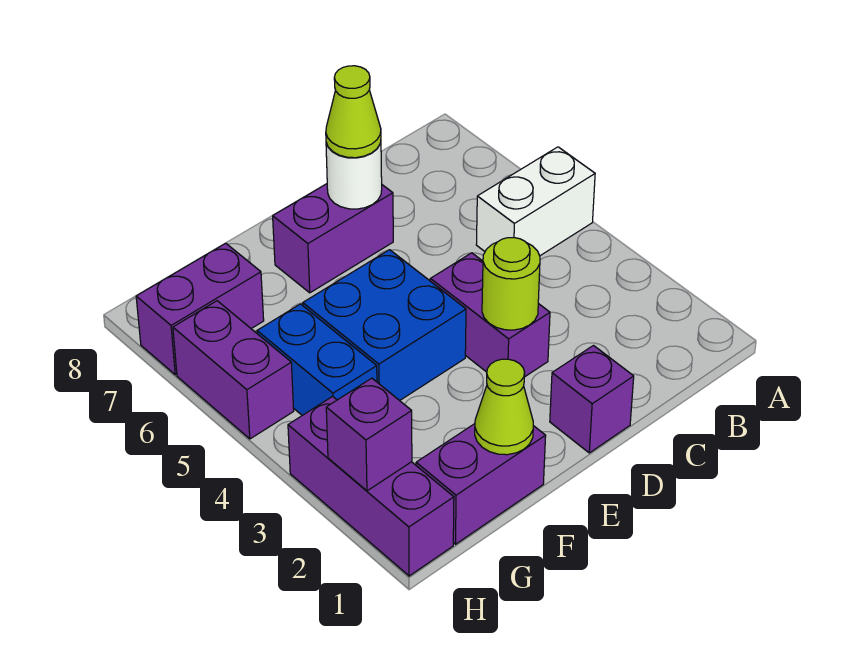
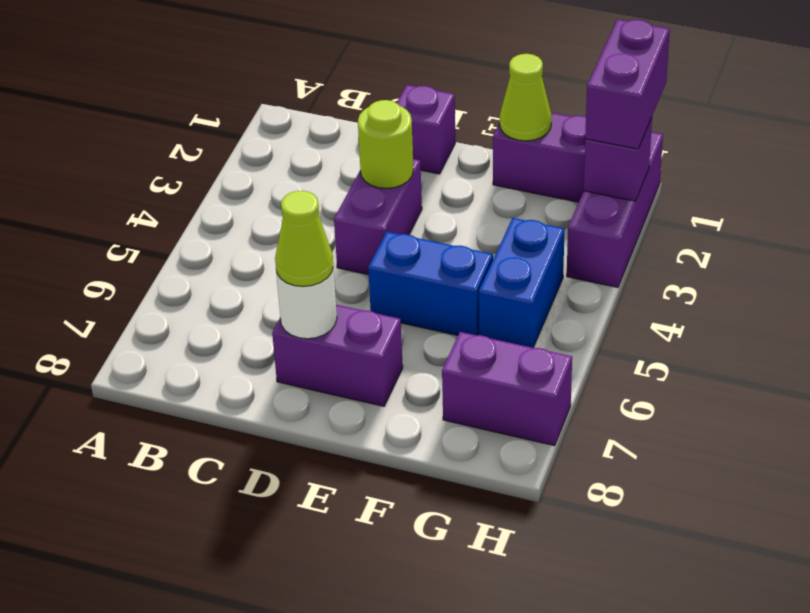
white 1x2 brick [476,147,595,256] -> none
blue 2x2 brick [303,250,466,401] -> blue 1x2 brick [368,232,493,335]
purple 1x2 brick [173,301,294,439] -> purple 1x2 brick moved to [585,19,670,149]

